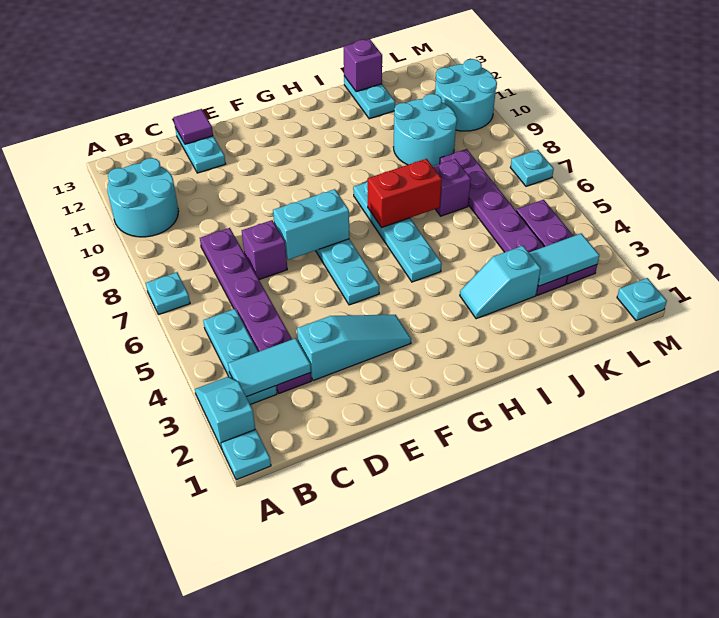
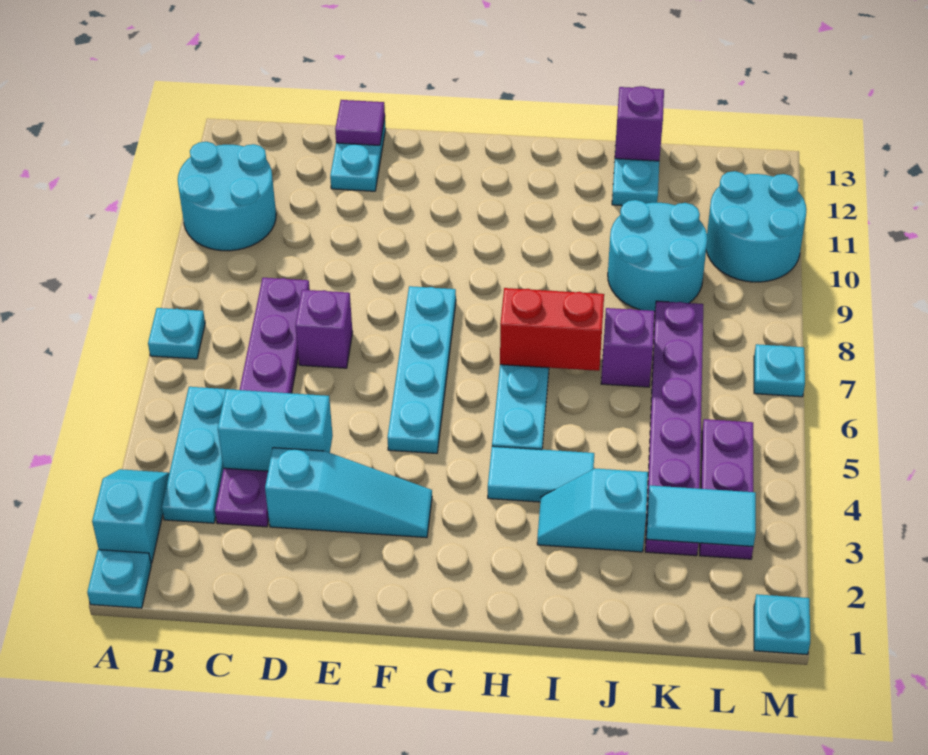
cyan 1x2 tile [228,338,311,397] -> cyan 1x2 tile moved to [488,446,594,502]
cyan 1x2 brick [273,189,349,260] -> cyan 1x2 brick moved to [218,389,333,471]

